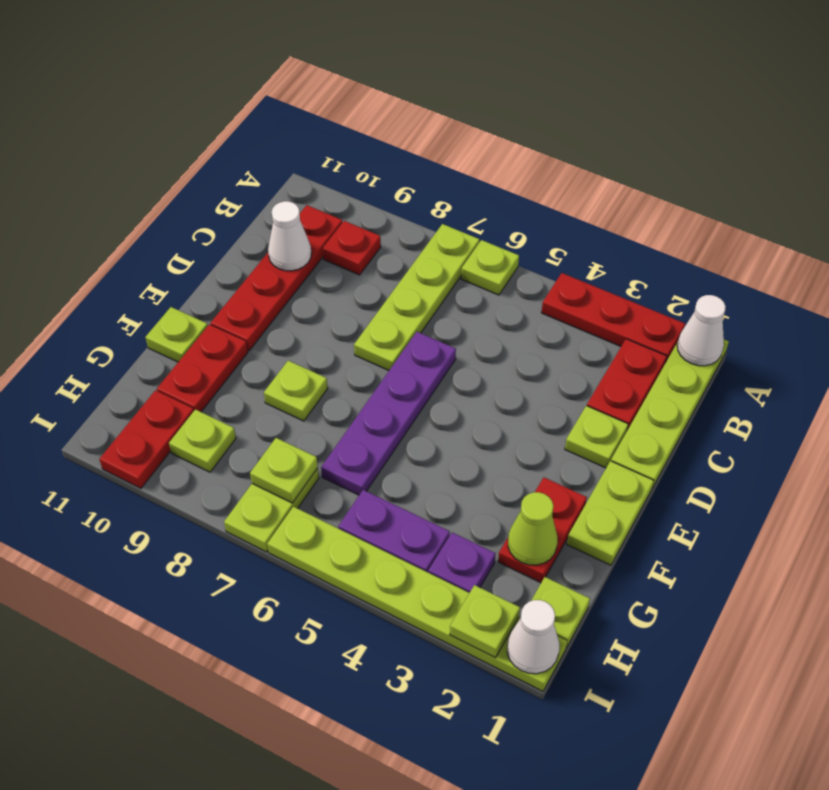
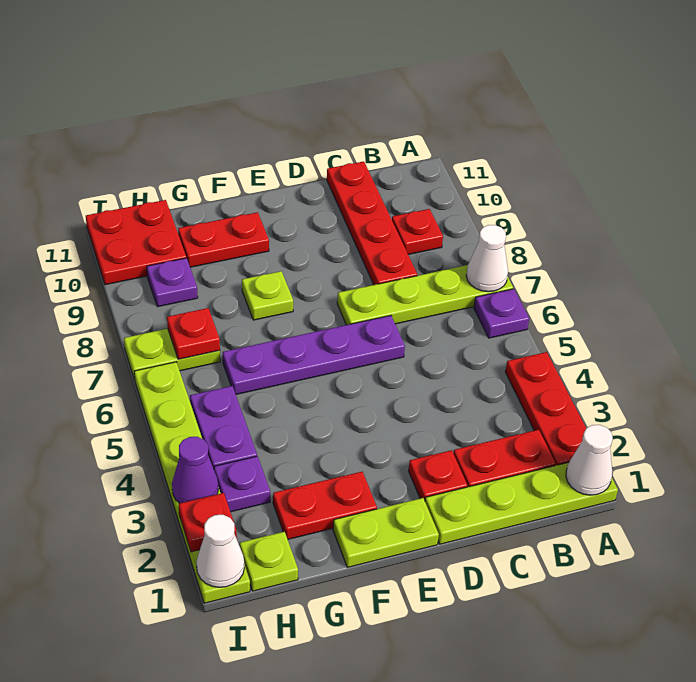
lime 1x1 plate [461,240,519,295] -> purple 1x1 plate [474,289,529,338]
red 1x4 plate [211,205,342,350] -> red 1x4 plate turned to [327,162,417,285]
white 1x1 cone [268,201,311,271] -> white 1x1 cone moved to [466,225,508,292]
lime 1x1 plate [565,406,628,468] -> red 1x1 plate [409,450,467,501]
lime 1x1 plate [145,307,208,362] -> none
lime 1x1 cone [508,492,558,565] -> none
lime 1x1 plate [250,438,318,503] -> red 1x1 plate [167,308,220,359]
lime 1x1 plate [169,409,236,472] -> purple 1x1 plate [147,258,198,307]
red 1x2 plate [99,390,194,488] -> red 2x2 plate [86,200,186,285]
lime 1x1 plate [450,585,520,658] -> red 1x1 plate [179,493,237,552]
none -> purple 1x1 cone [172,437,218,503]

